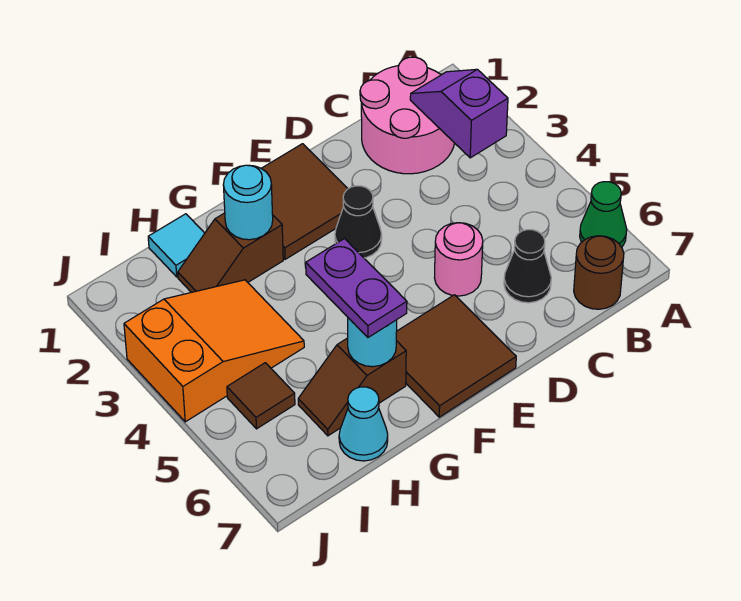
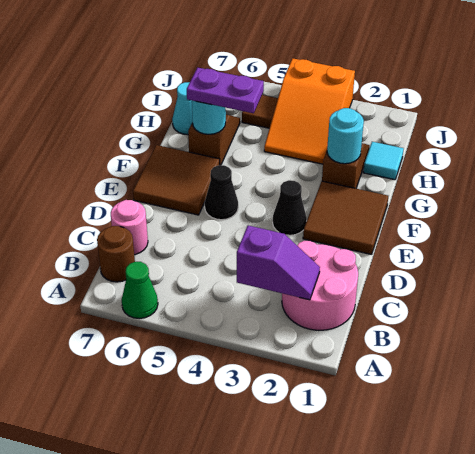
black 1x1 cone [504,230,551,303] -> black 1x1 cone moved to [205,165,238,220]
pink 1x1 round brick [435,223,483,296] -> pink 1x1 round brick moved to [111,200,148,255]

